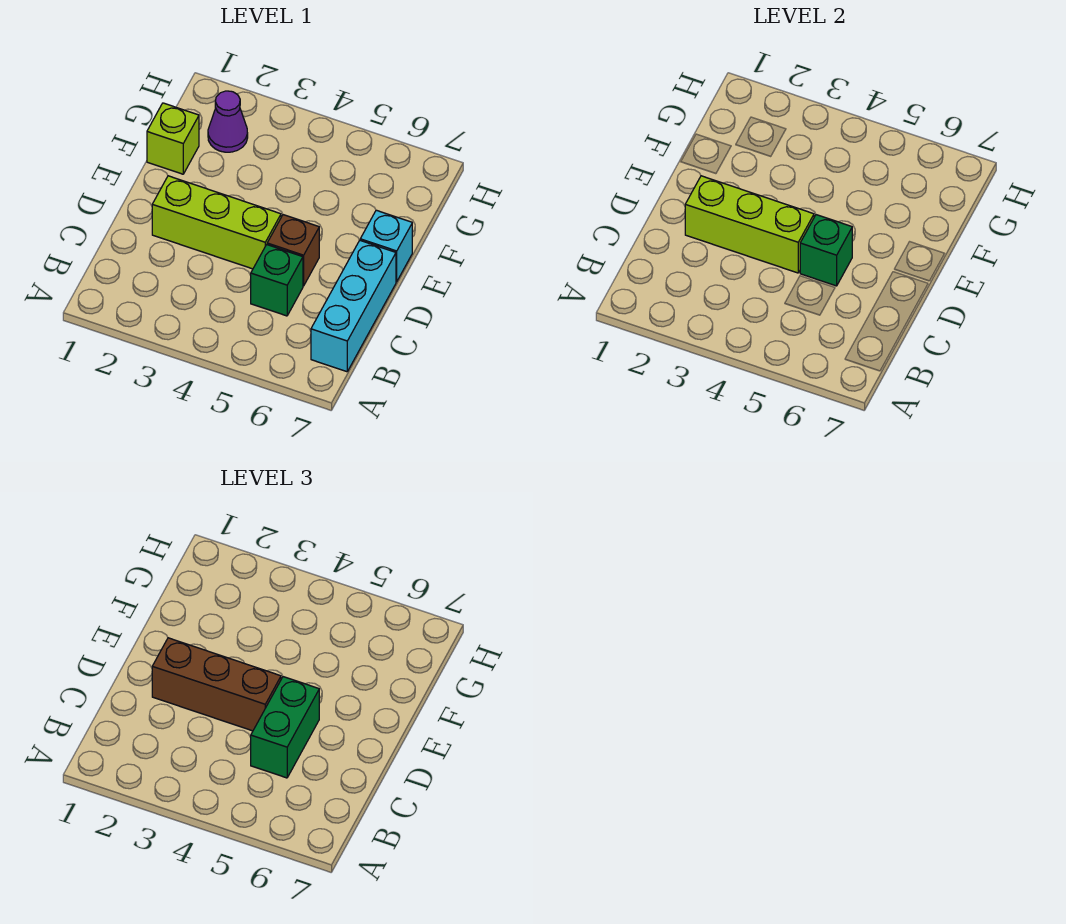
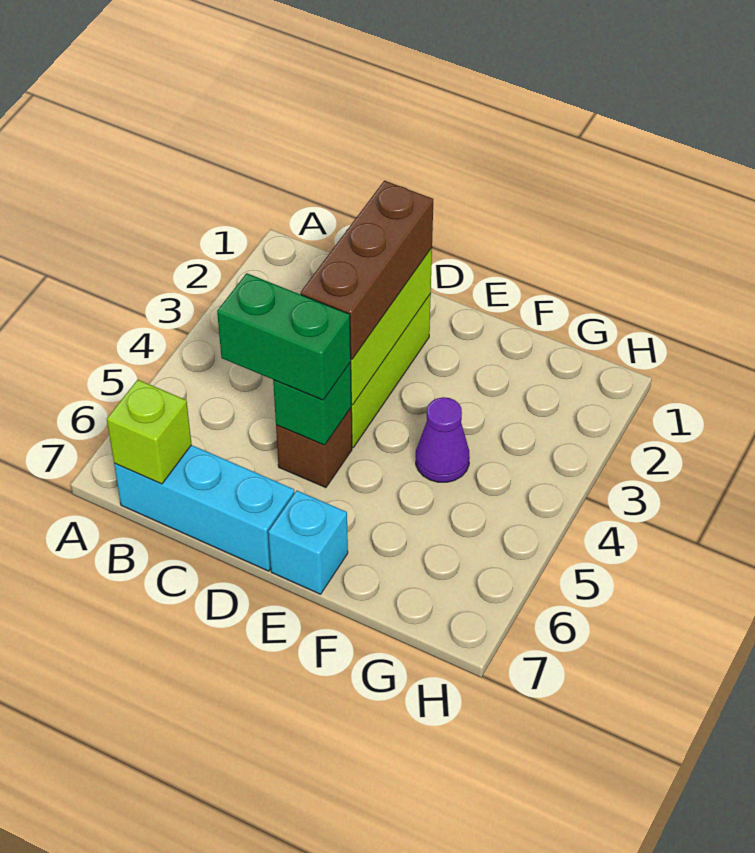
green 1x1 brick [251,245,303,316] -> none
lime 1x1 brick [147,103,199,174] -> lime 1x1 brick moved to [107,380,192,484]
purple 1x1 cone [208,91,248,152] -> purple 1x1 cone moved to [416,397,470,482]

